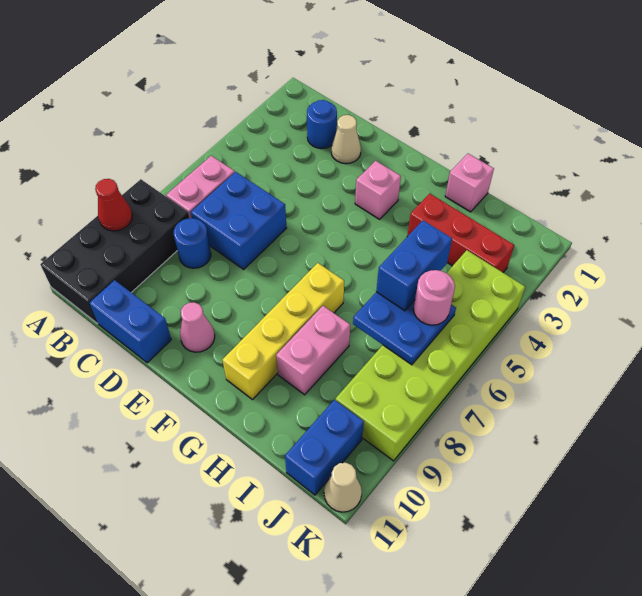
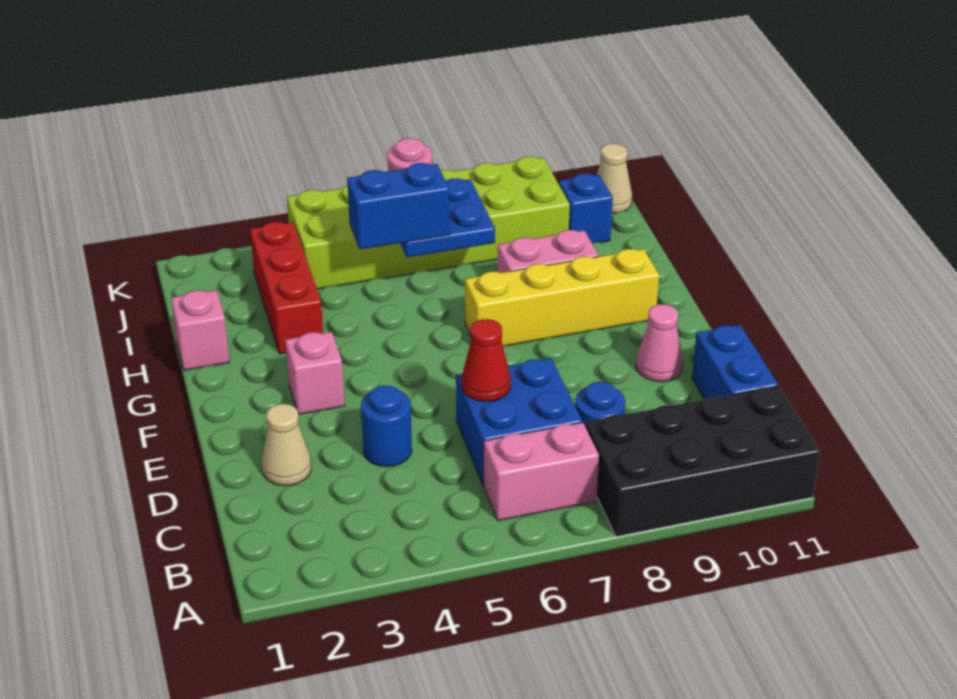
red 1x1 cone [95,179,132,231] -> red 1x1 cone moved to [462,319,511,401]
blue 1x1 round brick [307,100,337,149] -> blue 1x1 round brick moved to [361,386,412,467]
blue 1x2 brick [285,400,364,495] -> blue 1x1 brick [559,173,613,243]

